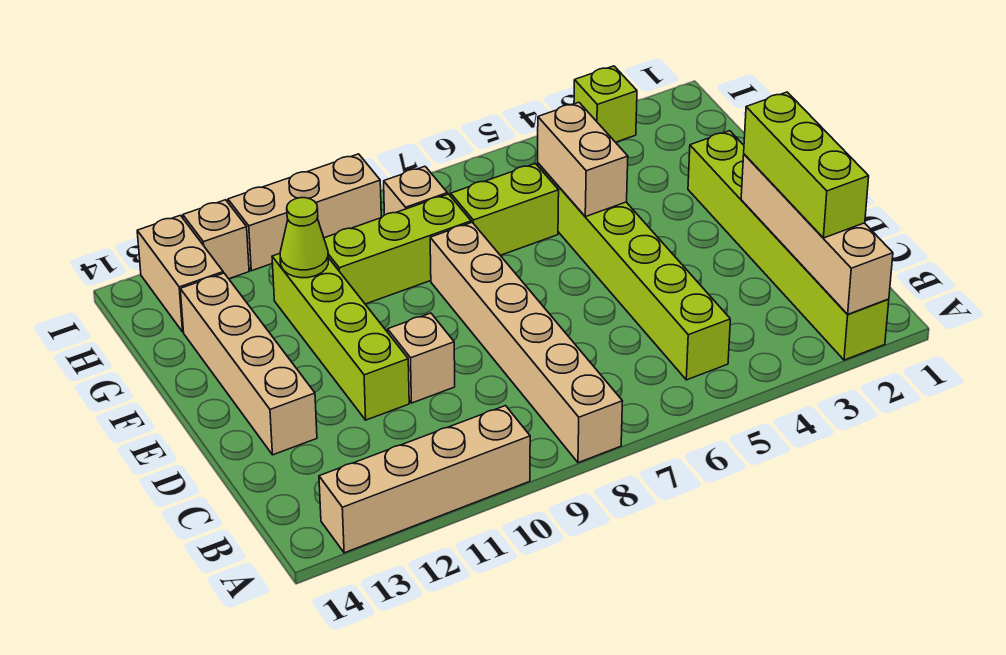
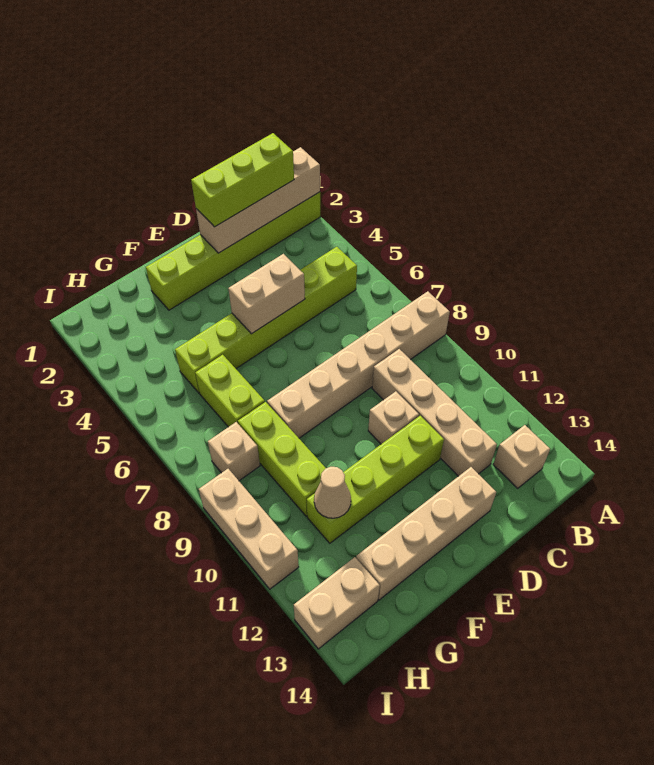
tan 1x4 brick [319,406,530,553] -> tan 1x4 brick moved to [372,349,497,476]
tan 1x2 brick [538,102,628,217] -> tan 1x2 brick moved to [228,254,305,334]
lime 1x1 cone [280,198,328,278] -> tan 1x1 cone [314,467,351,518]
lime 1x1 brick [574,66,637,142] -> none
tan 1x1 brick [183,200,249,279] -> tan 1x1 brick moved to [493,425,550,488]

